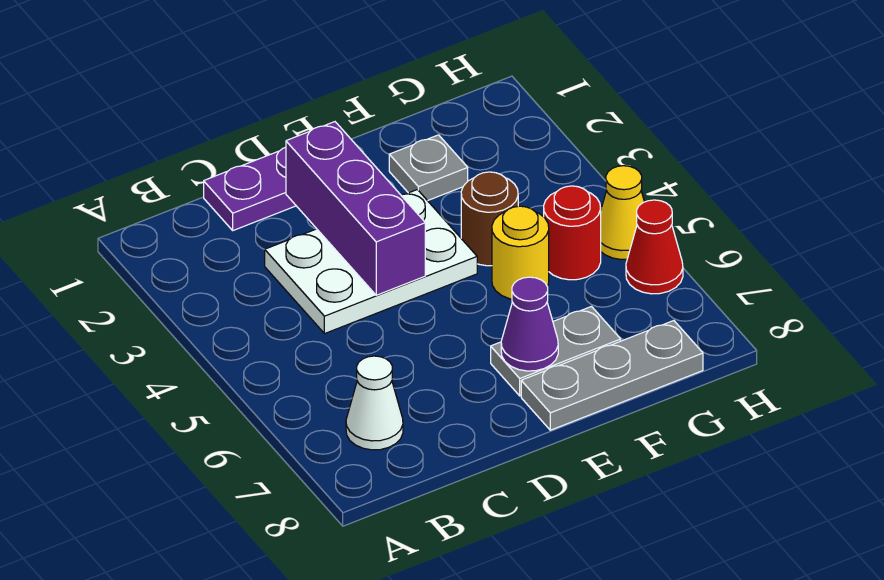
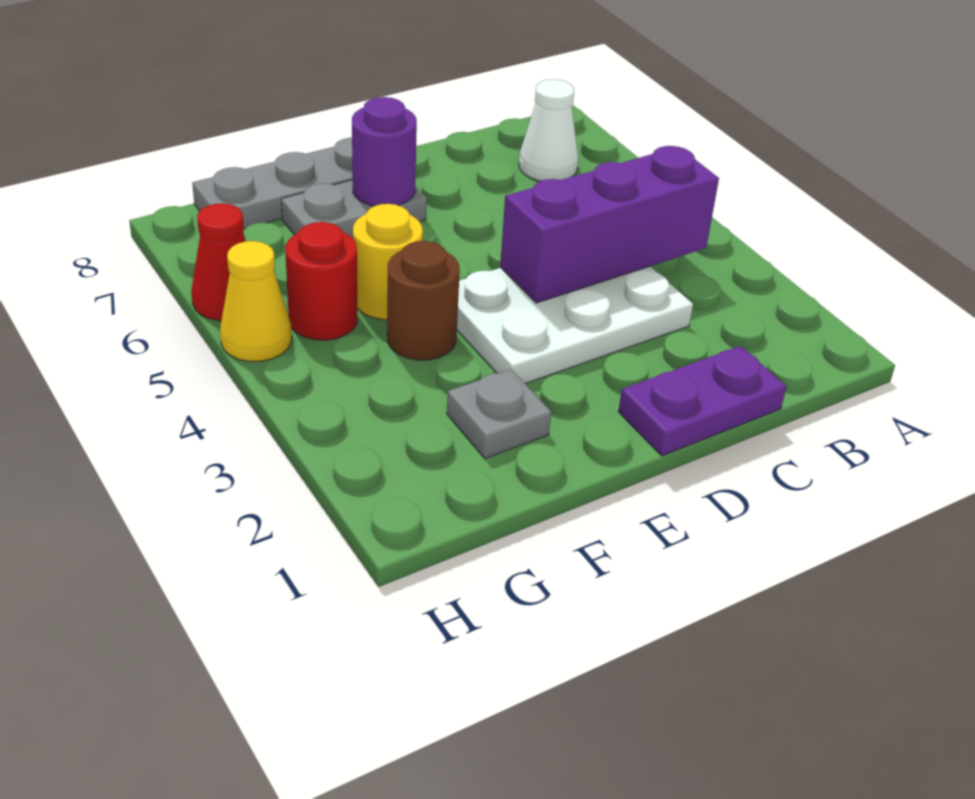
purple 1x3 brick [286,122,425,295] -> purple 1x3 brick turned to [500,146,719,303]
purple 1x1 cone [501,277,558,371] -> purple 1x1 round brick [352,97,417,206]

